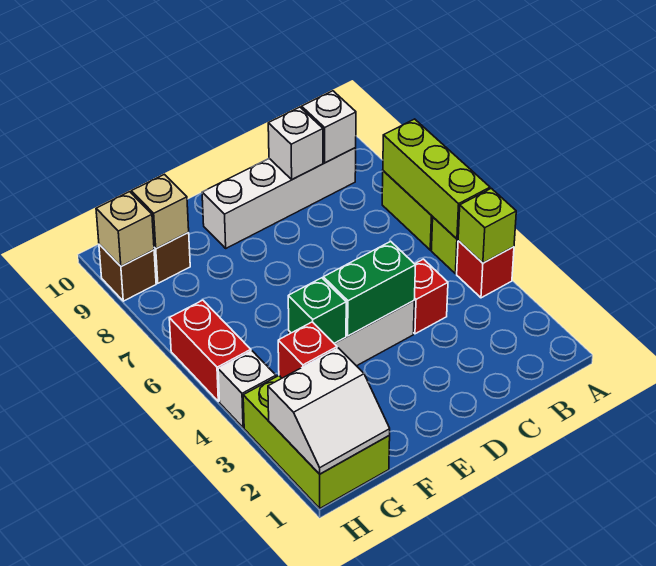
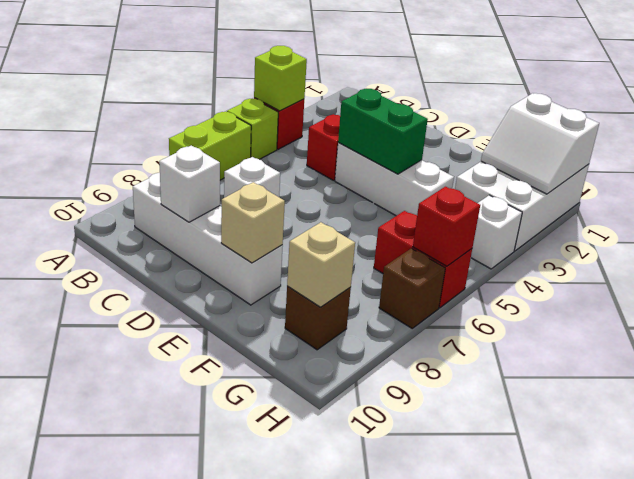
lime 1x3 brick [383,119,490,239] -> none
white 1x1 brick [302,91,356,163] -> white 1x1 brick moved to [224,157,280,198]
green 1x1 brick [288,278,346,343] -> none
lime 2x3 brick [243,376,390,508] -> white 2x3 brick [455,161,589,251]
white 2x2 slope [268,348,390,474] -> white 2x2 slope turned to [481,93,599,194]
red 1x1 brick [278,322,337,378] -> red 1x1 brick moved to [413,187,480,266]
red 1x2 brick [169,300,251,401] -> red 1x2 brick turned to [374,211,472,308]
brown 1x1 brick [99,244,156,301] -> brown 1x1 brick moved to [379,248,445,328]
tan 1x1 brick [96,192,154,266] -> tan 1x1 brick moved to [221,182,285,263]

